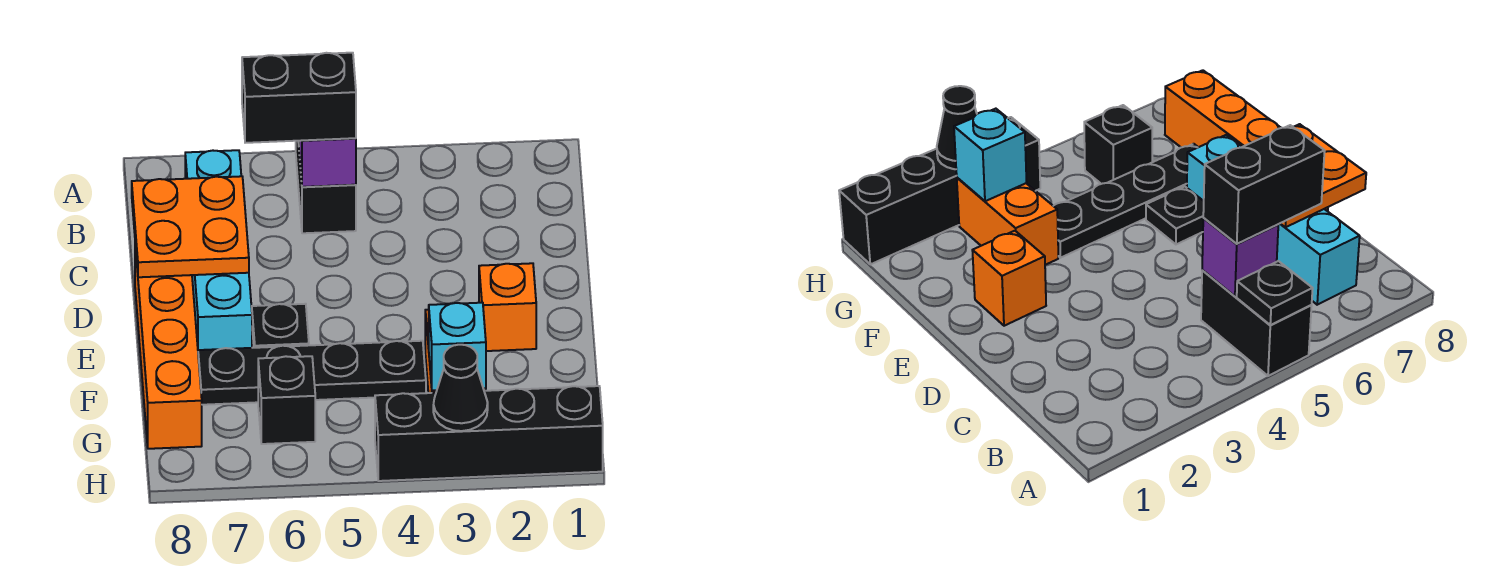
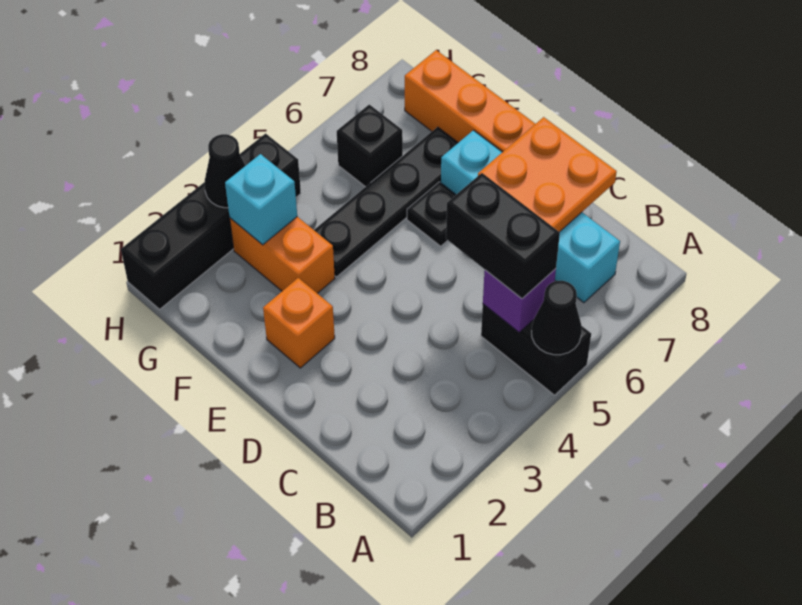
black 1x1 plate [1237,261,1313,325] -> black 1x1 cone [532,281,582,355]
black 1x2 brick [242,53,356,143] -> black 1x2 brick turned to [446,173,560,299]

